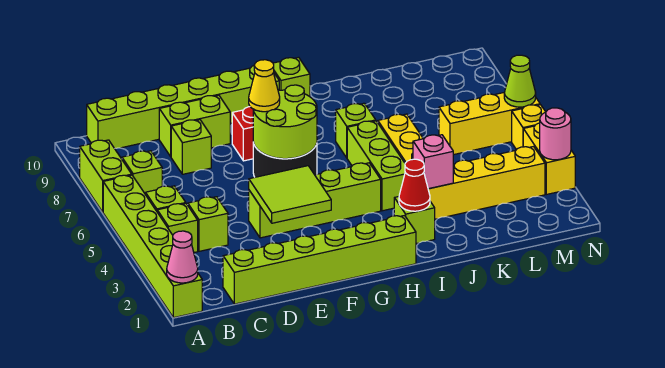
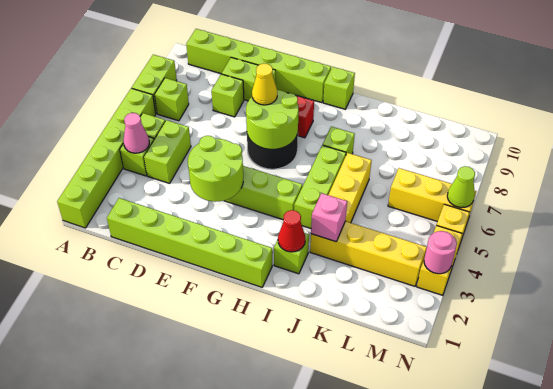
pink 1x1 cone [167,231,198,283] -> pink 1x1 cone moved to [124,113,149,153]
lime 1x1 brick [188,197,228,251] -> lime 1x2 brick [144,120,191,183]
lime 2x2 tile [249,166,331,223] -> lime 2x2 round brick [188,136,243,202]

